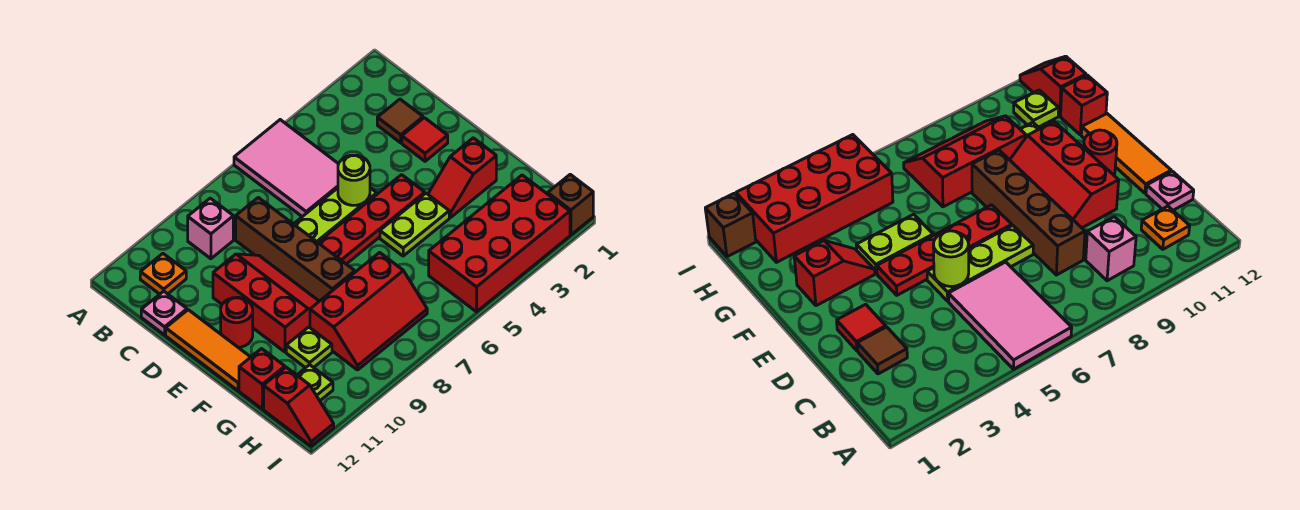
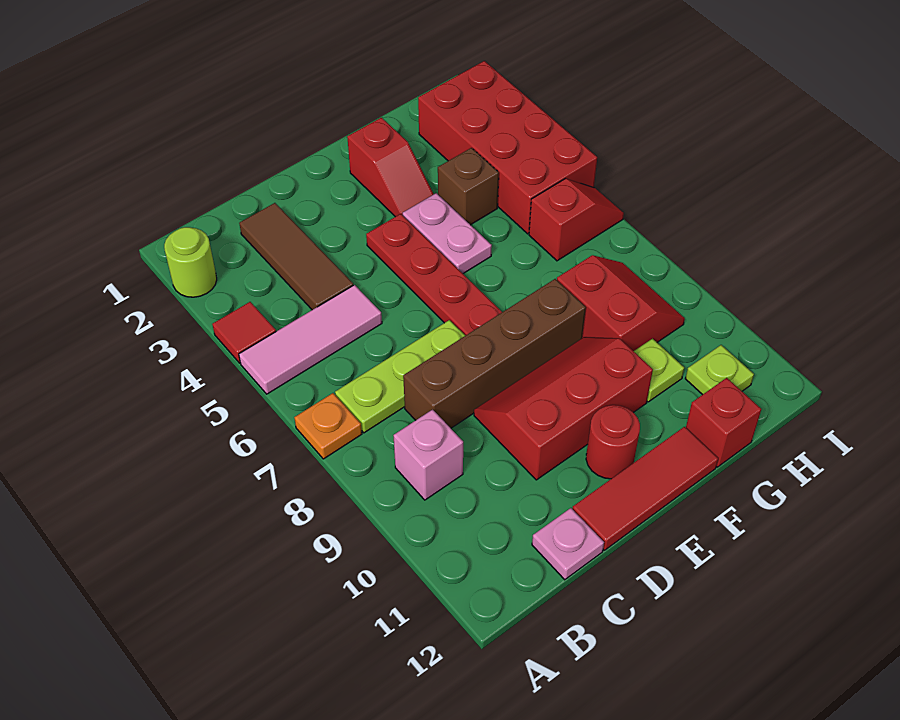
pink 2x3 tile [234,120,338,217] -> pink 1x3 tile [239,285,382,394]
orange 1x1 plate [140,254,186,294] -> orange 1x1 plate moved to [294,393,362,459]
brown 1x1 tile [377,99,423,143] -> brown 1x3 tile [239,203,353,310]
red 1x1 tile [402,118,448,161] -> red 1x1 tile moved to [212,302,276,363]
lime 1x3 plate [294,188,377,242] -> lime 1x3 plate turned to [335,320,465,433]
lime 1x1 round brick [338,155,370,205] -> lime 1x1 round brick moved to [164,227,217,297]
orange 1x3 tile [166,310,250,390] -> red 1x3 tile [572,427,718,550]
lime 1x2 plate [380,193,449,256] -> pink 1x2 plate [403,193,492,273]
red 2x3 slope [310,253,427,370] -> red 2x2 slope [557,255,685,351]
red 1x2 slope [264,367,334,446] -> red 1x2 slope moved to [529,179,624,261]
brown 1x1 brick [548,174,593,235] -> brown 1x1 brick moved to [438,148,499,225]

